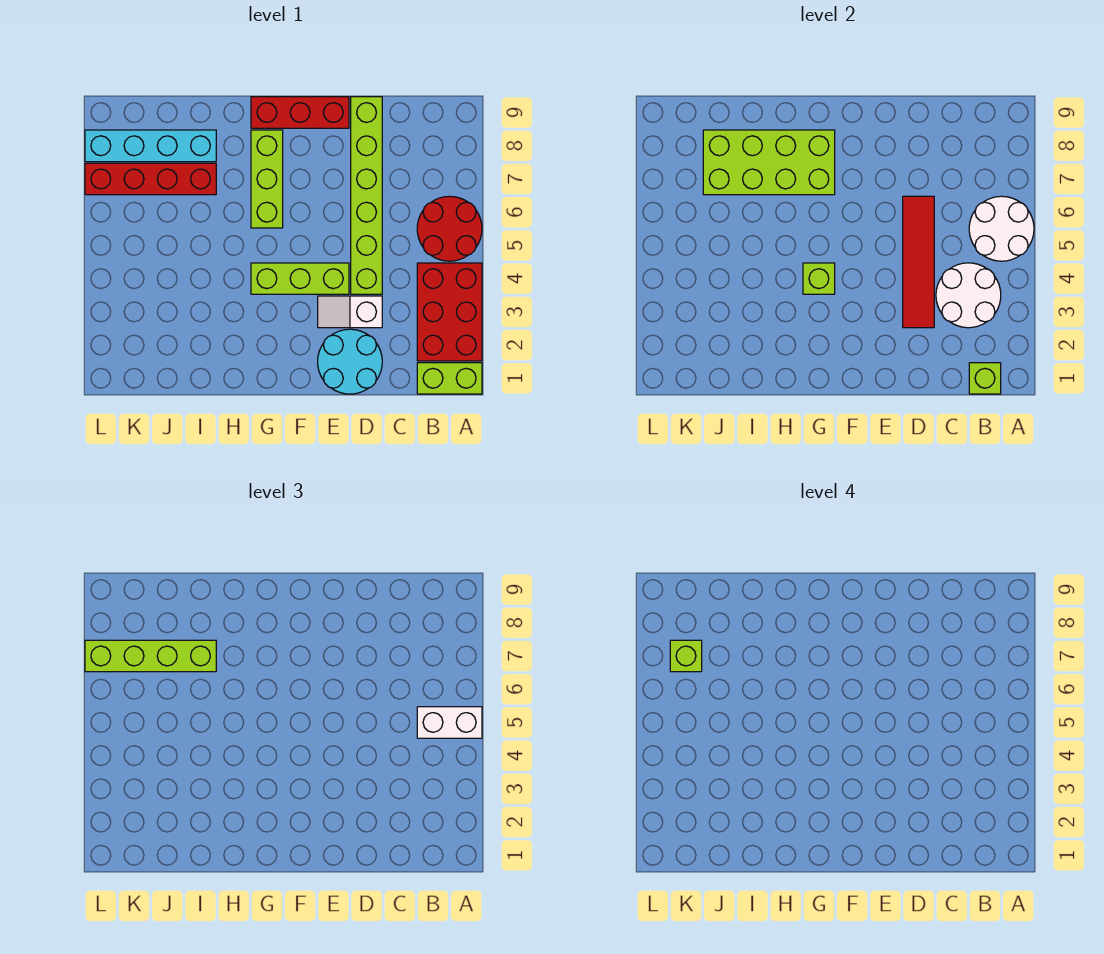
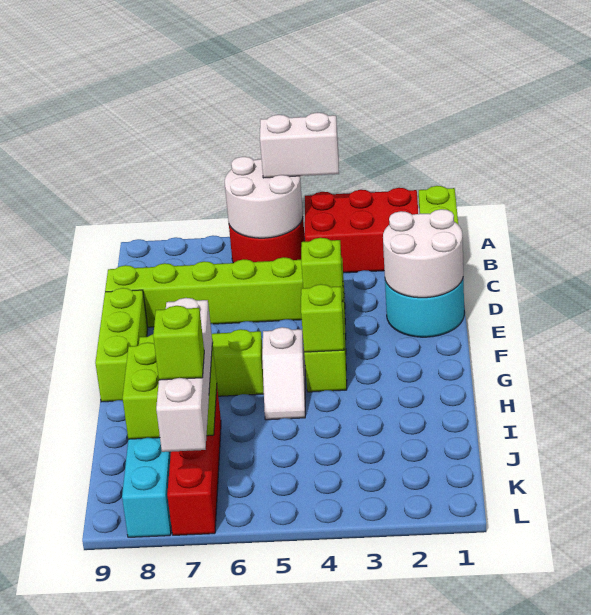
white 1x2 brick [417,707,482,738] -> white 1x2 brick turned to [260,113,339,178]
lime 1x1 brick [969,363,1001,394] -> lime 1x1 brick moved to [301,238,343,302]
white 2x2 round brick [936,263,1001,328] -> white 2x2 round brick moved to [383,209,463,298]
white 1x2 slope [318,296,382,328] -> white 1x2 slope moved to [262,327,305,420]
red 1x4 tile [903,196,934,328] -> none
red 1x3 brick [251,97,349,128] -> lime 1x3 brick [95,288,148,402]
lime 2x4 brick [703,130,835,195] -> lime 2x2 brick [123,342,217,439]
lime 1x4 brick [85,640,216,672] -> white 1x4 brick [156,298,212,452]

